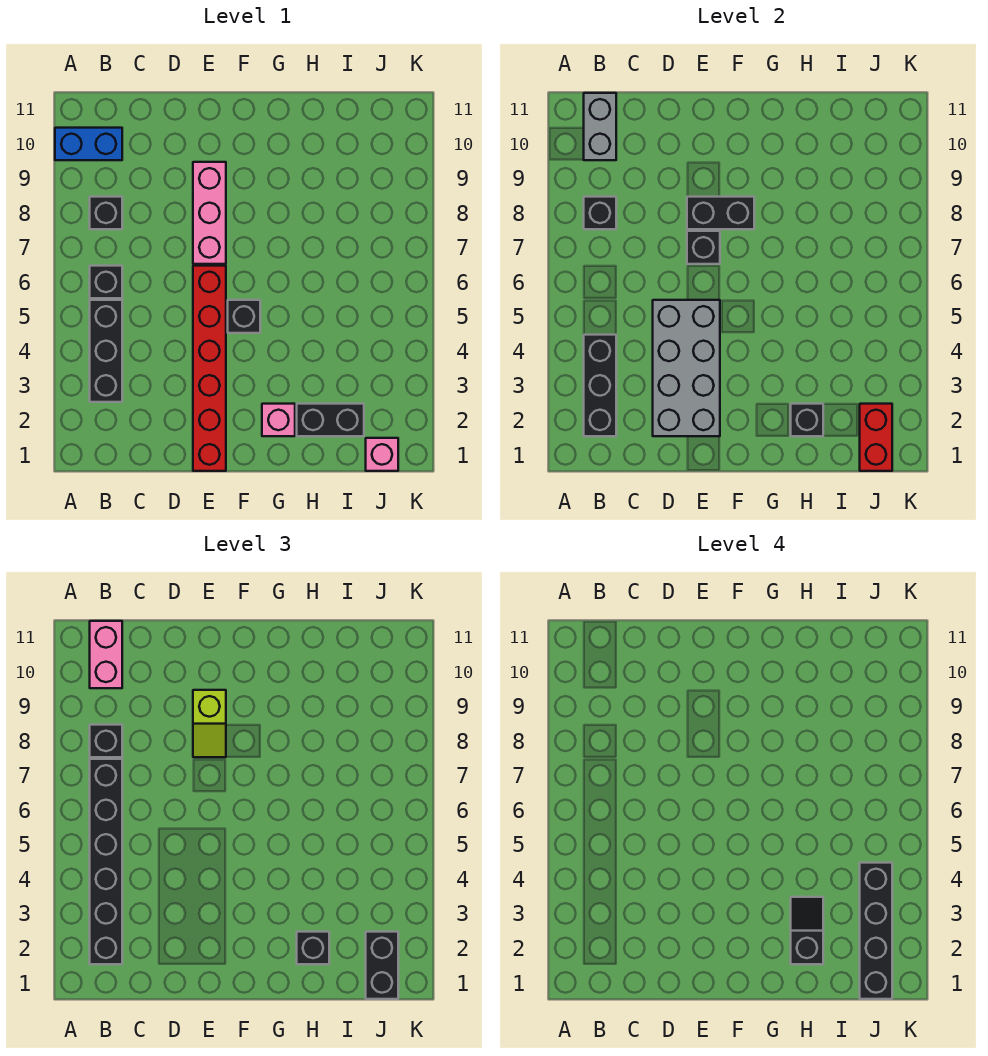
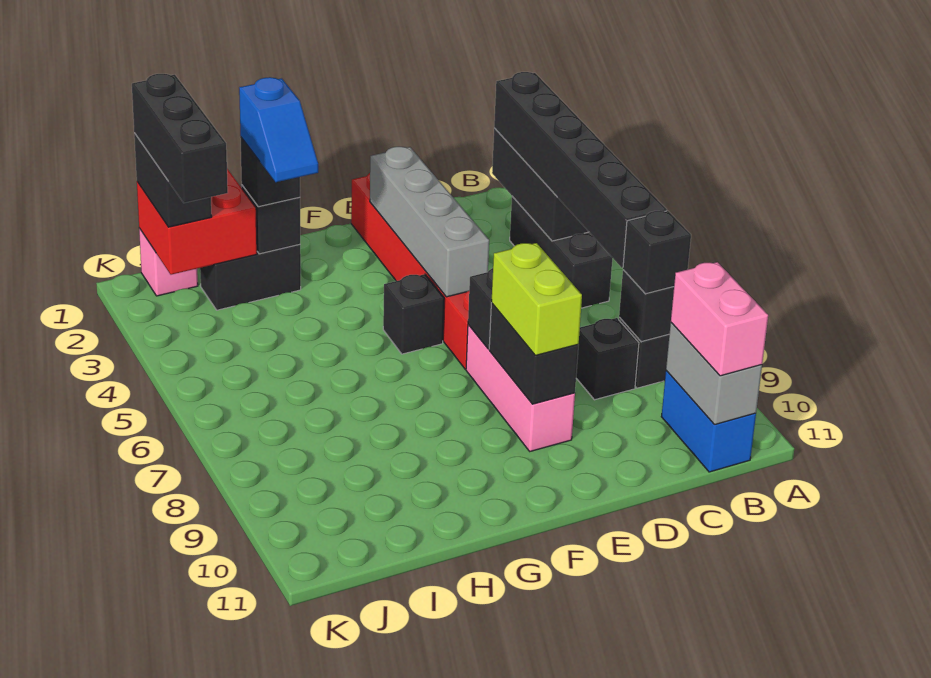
blue 1x2 brick [55,128,122,160] -> blue 1x2 brick turned to [661,371,756,472]
black 1x1 brick [90,266,122,298] -> black 1x1 brick moved to [576,318,639,400]
grey 2x4 brick [653,300,720,436] -> grey 1x4 brick [370,147,489,297]
black 1x2 brick [687,197,754,229] -> black 1x2 brick turned to [489,303,578,404]
lime 1x2 slope [193,690,226,757] -> lime 1x2 brick [491,243,582,355]
pink 1x1 brick [262,404,295,436] -> none
black 1x2 slope [791,897,823,964] -> blue 1x2 slope [239,77,318,182]
red 1x2 brick [860,404,892,471] -> red 2x2 brick [137,169,257,275]
black 1x4 brick [860,863,892,999] -> black 1x3 brick [132,74,228,203]

